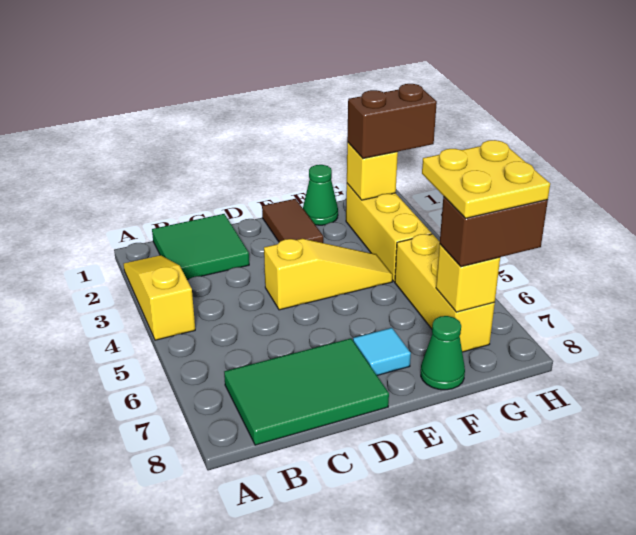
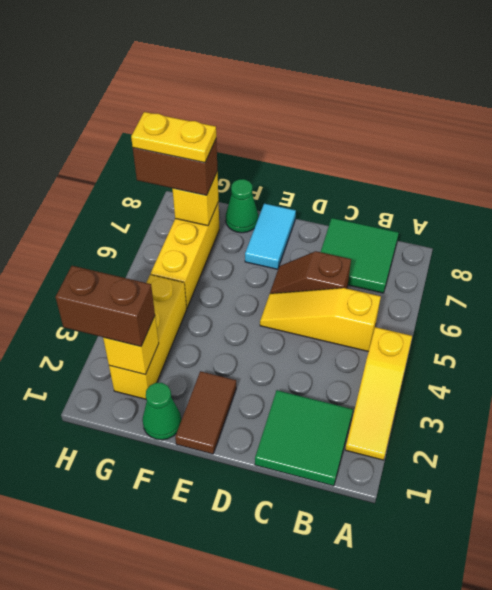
green 2x3 tile [224,338,389,445] -> green 2x2 tile [321,218,399,293]
none -> brown 1x2 slope [270,251,351,294]
yellow 1x3 slope [264,239,393,310] -> yellow 1x3 slope moved to [260,288,381,352]
cyan 1x1 tile [353,328,411,375] -> cyan 1x2 tile [245,204,296,269]
yellow 2x2 plate [422,140,550,218] -> yellow 1x2 plate [131,112,216,163]

